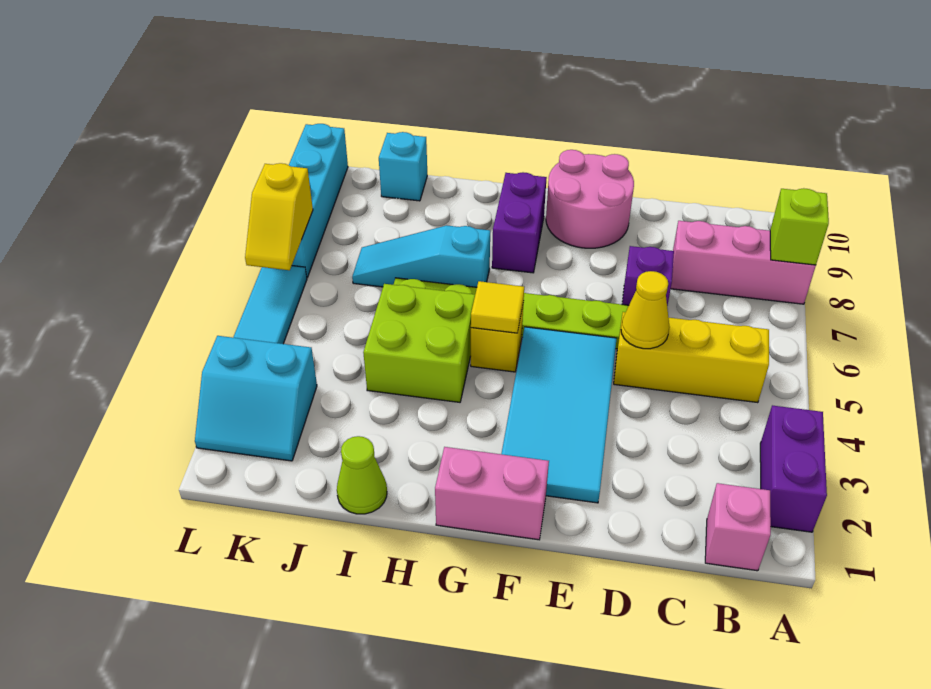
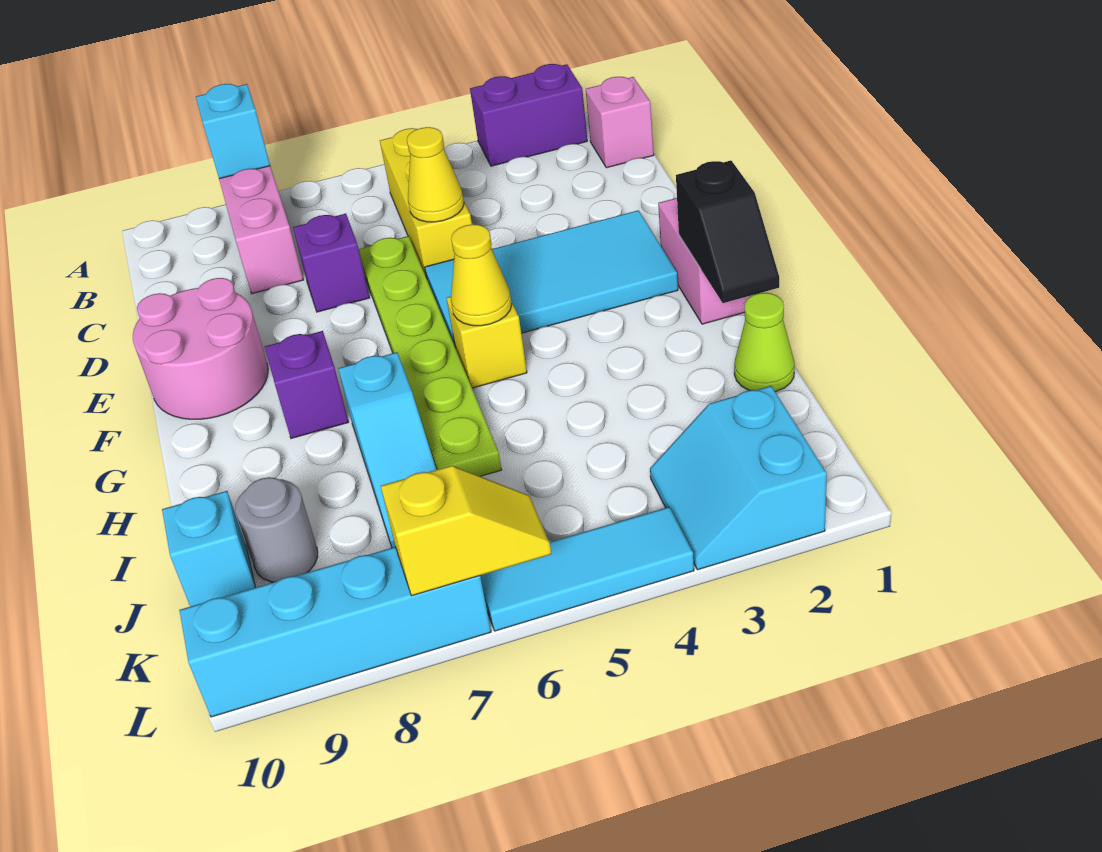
lime 1x1 brick [770,188,829,265] -> cyan 1x1 brick [196,84,270,179]
none -> black 1x2 slope [676,161,779,303]
yellow 1x1 tile [471,281,524,333] -> yellow 1x1 cone [451,224,512,326]
purple 1x2 brick [492,172,547,273] -> purple 1x1 brick [265,331,348,438]
lime 2x2 brick [363,284,475,402] -> none
none -> grey 1x1 round brick [235,477,318,582]
cyan 2x2 slope [195,336,317,461] -> cyan 2x2 slope turned to [650,386,827,570]

